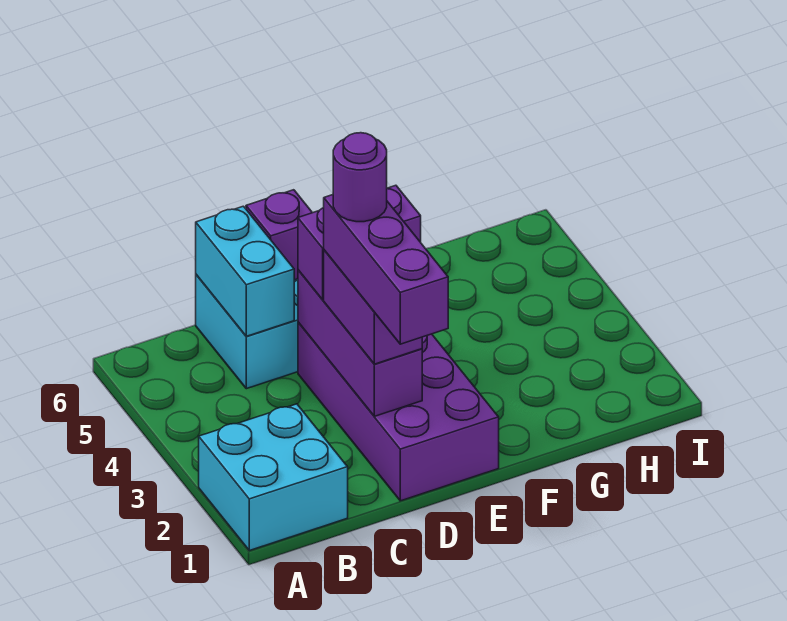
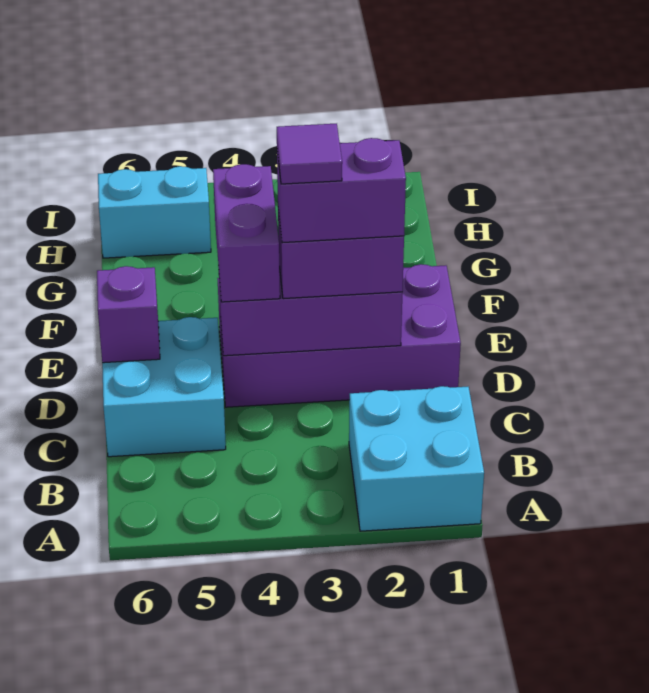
cyan 1x2 brick [196,206,294,336] -> cyan 1x2 brick moved to [98,166,211,258]
purple 1x3 brick [324,195,448,344] -> purple 1x2 brick [277,138,406,243]
purple 1x1 round brick [333,133,387,222] -> purple 1x1 tile [277,124,342,184]

